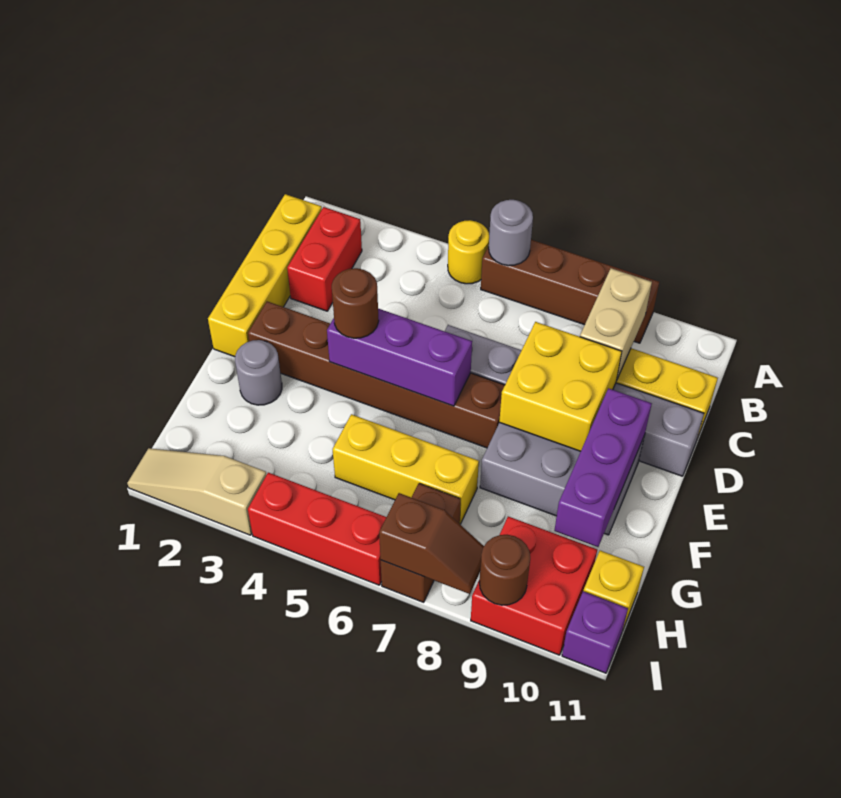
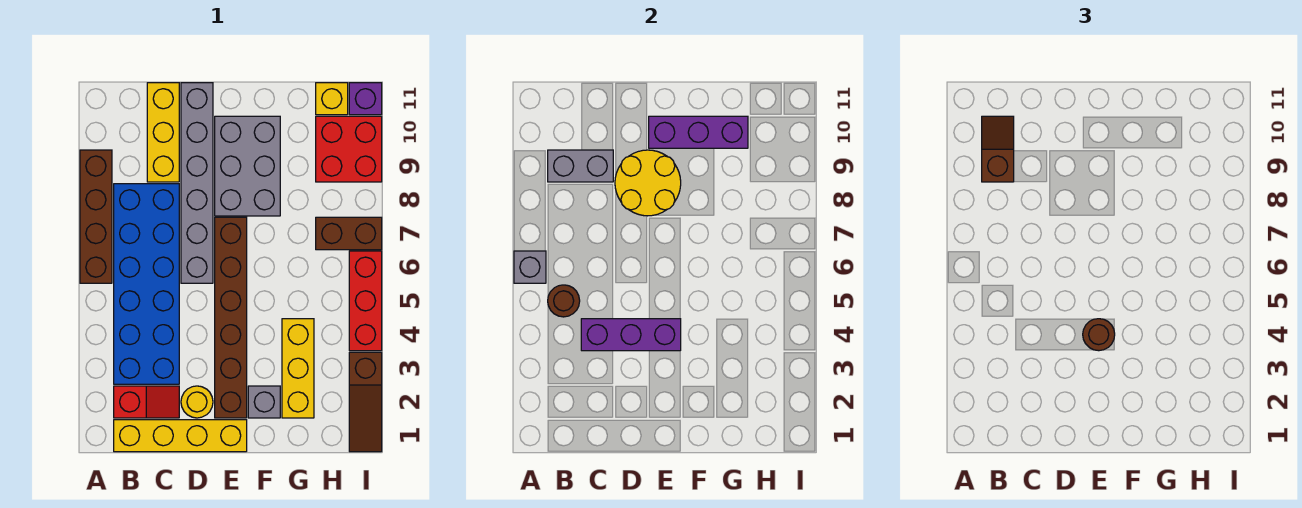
yellow 1x1 round brick [448,220,489,284] -> yellow 1x1 round brick moved to [181,386,213,418]
grey 1x1 round brick [489,200,533,266] -> grey 1x1 brick [514,251,546,283]
red 1x2 brick [287,207,362,311] -> red 1x2 slope [114,386,179,418]
none -> blue 2x6 brick [114,184,179,384]
tan 1x2 brick [580,268,652,381] -> grey 1x2 brick [548,150,613,182]
yellow 2x2 brick [499,322,622,451] -> yellow 2x2 round brick [615,150,681,216]
purple 1x3 brick [327,309,472,406] -> purple 1x3 brick turned to [581,319,681,351]
grey 1x1 round brick [235,340,282,405] -> grey 1x1 brick [248,386,280,418]
yellow 1x3 brick [333,414,479,524] -> yellow 1x3 brick moved to [282,319,314,418]
tan 1x3 slope [127,448,266,535] -> brown 1x3 slope [349,352,382,452]
brown 1x2 slope [379,493,484,594] -> brown 1x2 slope moved to [982,116,1014,182]
brown 1x1 round brick [479,535,530,605] -> brown 1x1 round brick moved to [548,285,580,317]

